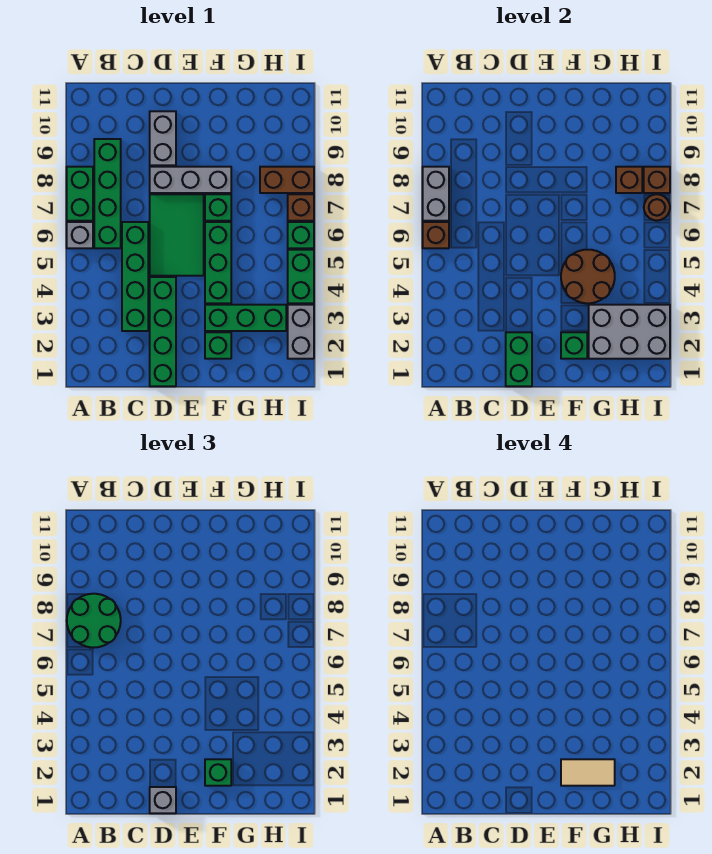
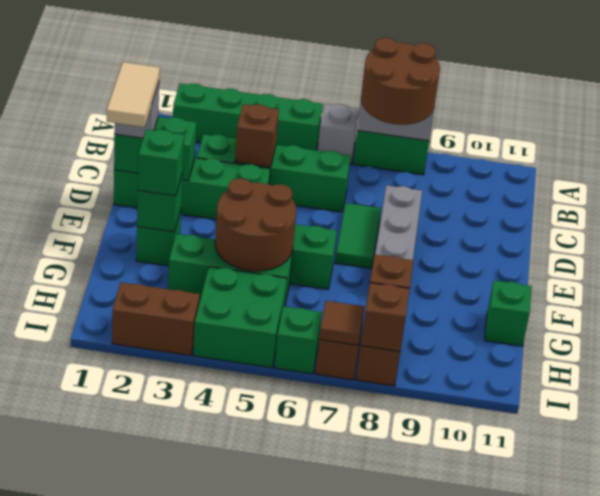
brown 1x1 brick [423,222,449,248] -> brown 1x1 brick moved to [235,104,279,167]
green 2x2 round brick [67,594,121,648] -> brown 2x2 round brick [361,38,440,125]
green 1x4 brick [94,139,121,248] -> green 1x4 brick moved to [173,83,323,150]
green 2x3 tile [150,194,204,276] -> green 1x2 tile [335,203,381,269]
grey 1x2 brick [150,111,176,165] -> none
tan 1x2 tile [561,759,615,786] -> tan 1x2 tile moved to [107,62,160,127]
green 1x3 brick [205,305,286,331] -> green 1x3 brick turned to [168,234,292,306]
green 1x1 brick [205,194,231,221] -> green 1x1 brick moved to [485,280,532,346]
grey 2x3 brick [589,305,670,359] -> none
grey 1x2 brick [288,305,314,359] -> brown 1x2 brick [112,282,200,356]
green 1x2 brick [288,250,314,303] -> green 2x2 brick [193,267,287,368]
brown 1x1 round brick [644,194,670,220] -> brown 1x1 tile [319,301,364,345]

